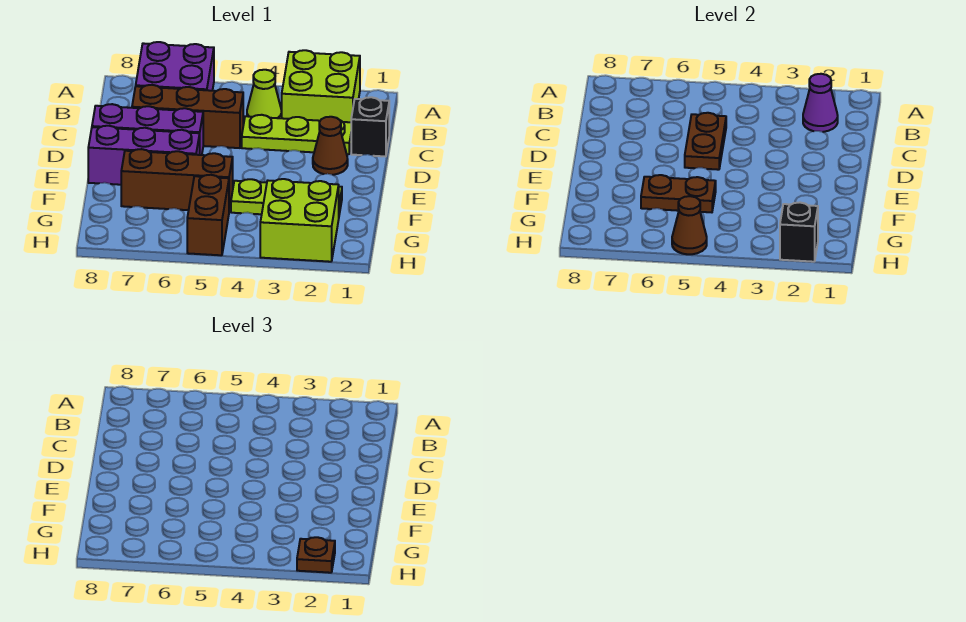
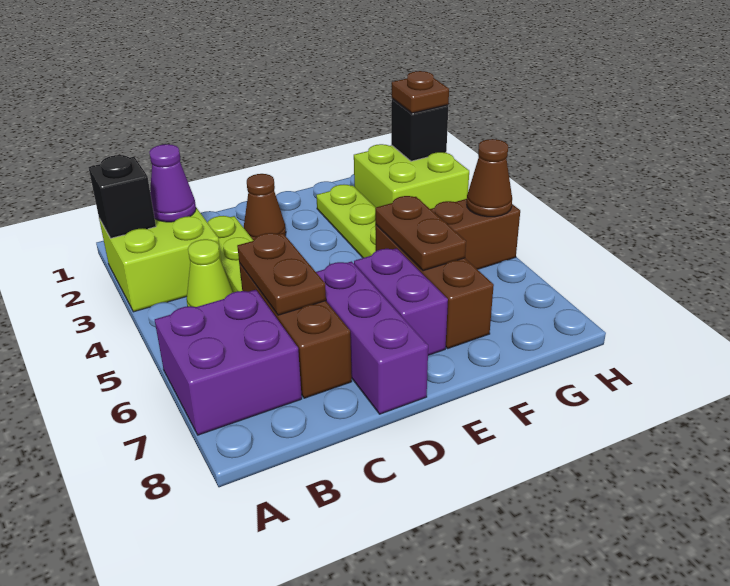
black 1x1 brick [351,97,389,156] -> black 1x1 brick moved to [89,155,156,238]
brown 1x2 plate [685,113,726,170] -> brown 1x2 plate turned to [237,233,326,315]
purple 1x3 brick [88,126,200,185] -> purple 1x2 brick [354,248,448,355]

